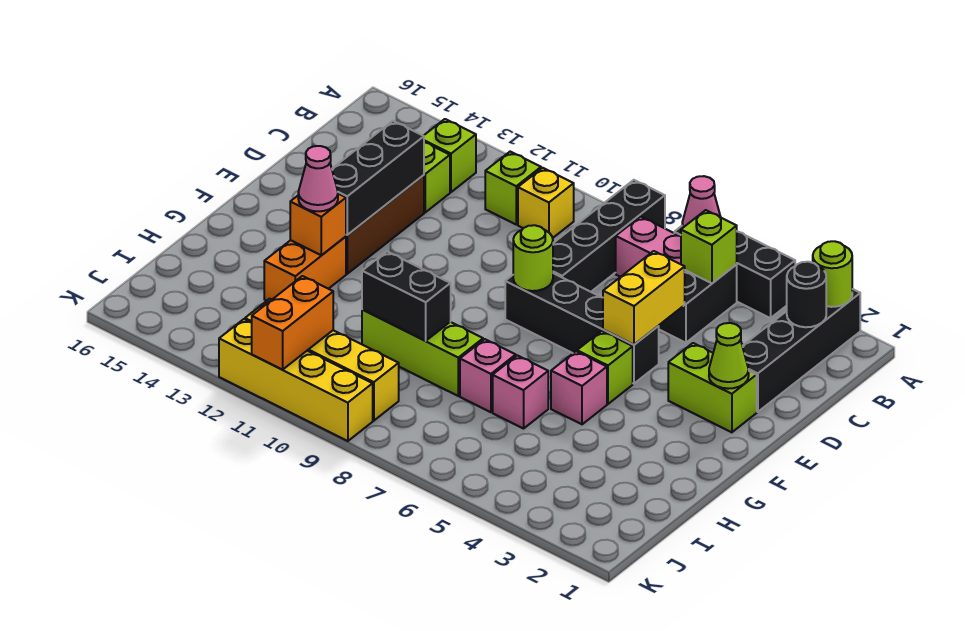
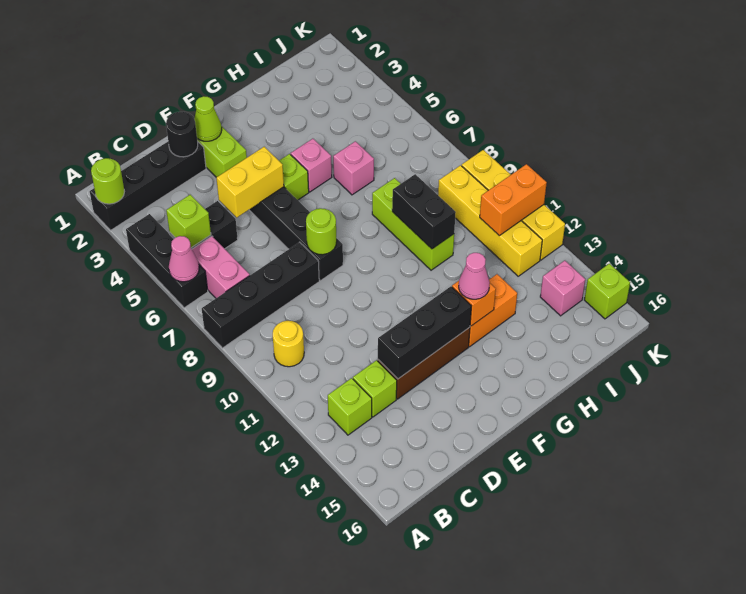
black 1x1 round brick [787,262,826,327] -> black 1x1 round brick moved to [166,112,198,157]
yellow 1x1 brick [518,168,574,238] -> yellow 1x1 round brick [273,321,304,367]
lime 1x1 brick [485,152,541,225] -> lime 1x1 brick moved to [584,264,630,319]
pink 1x1 brick [460,339,516,412] -> pink 1x1 brick moved to [540,261,585,316]

